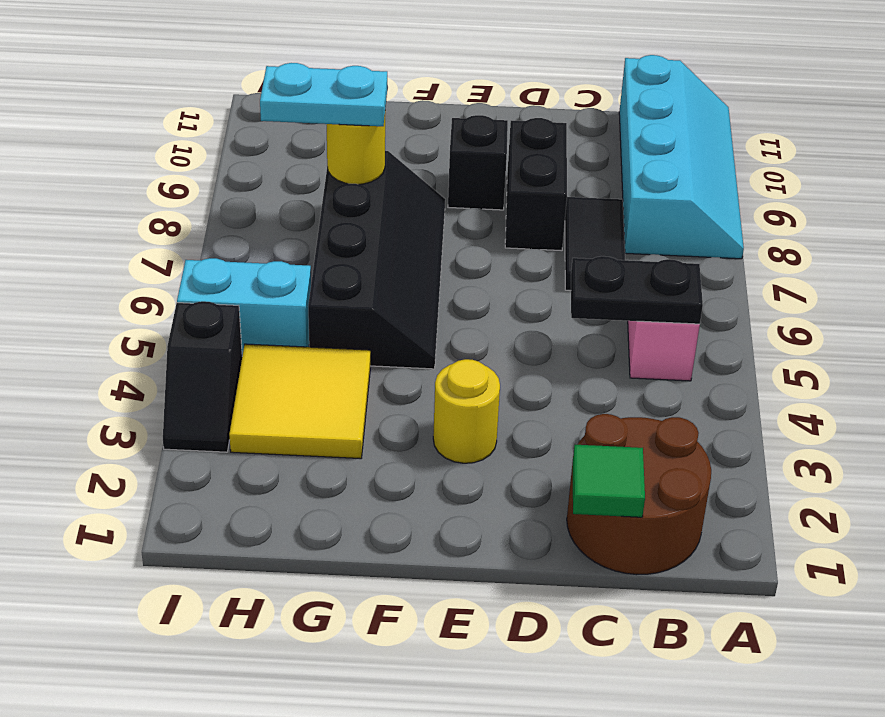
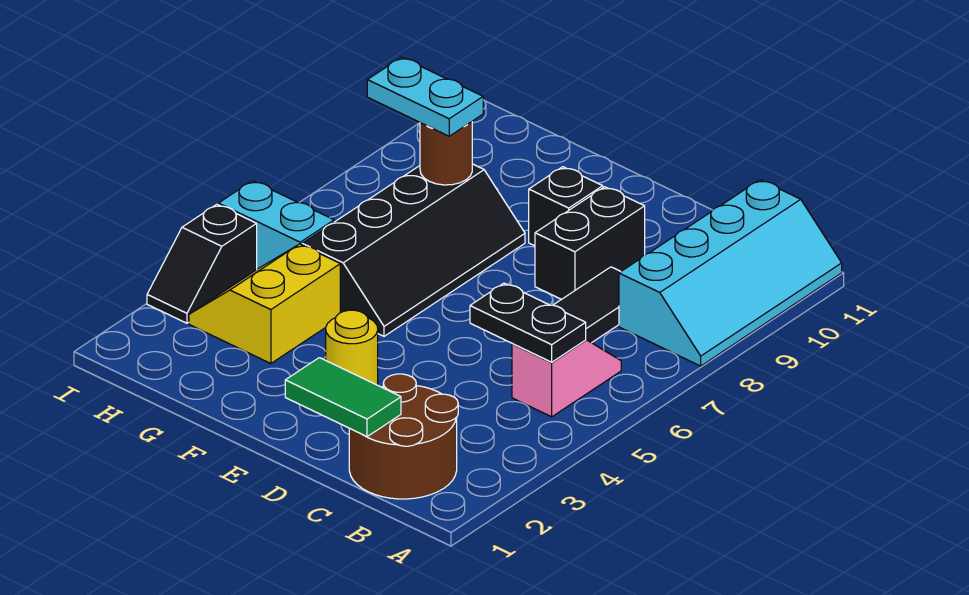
green 1x1 tile [572,445,645,517] -> green 1x2 tile [285,358,401,437]
yellow 2x2 tile [229,344,370,459] -> yellow 2x2 slope [189,244,340,364]
yellow 1x1 round brick [327,117,385,184] -> brown 1x1 round brick [420,122,472,185]

